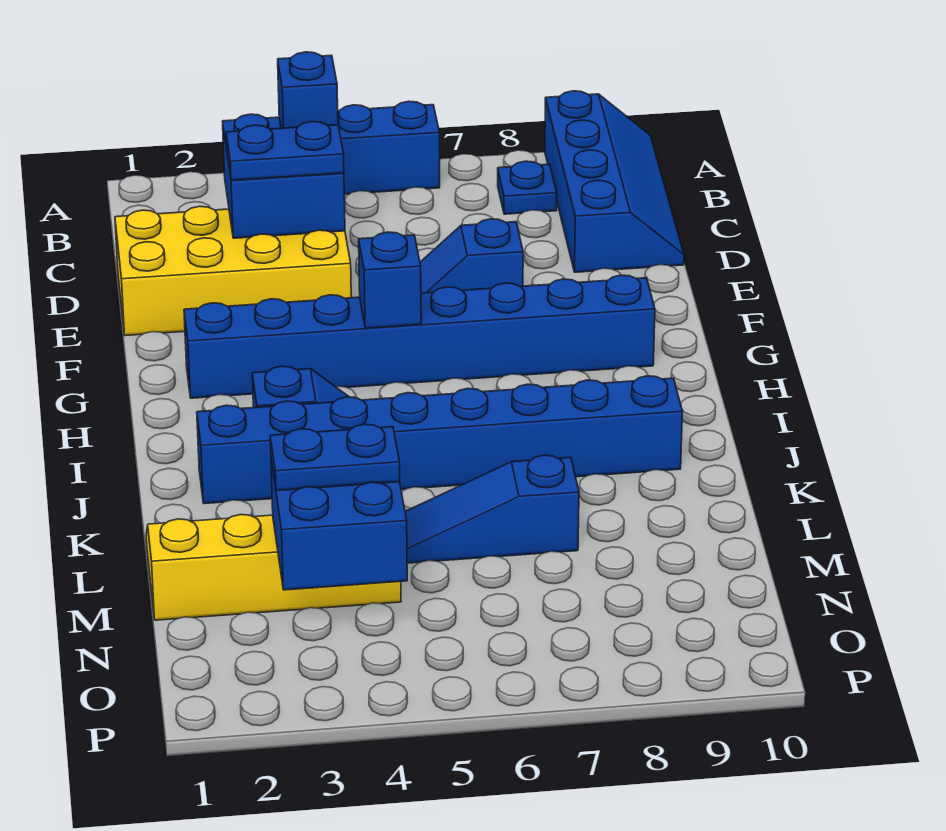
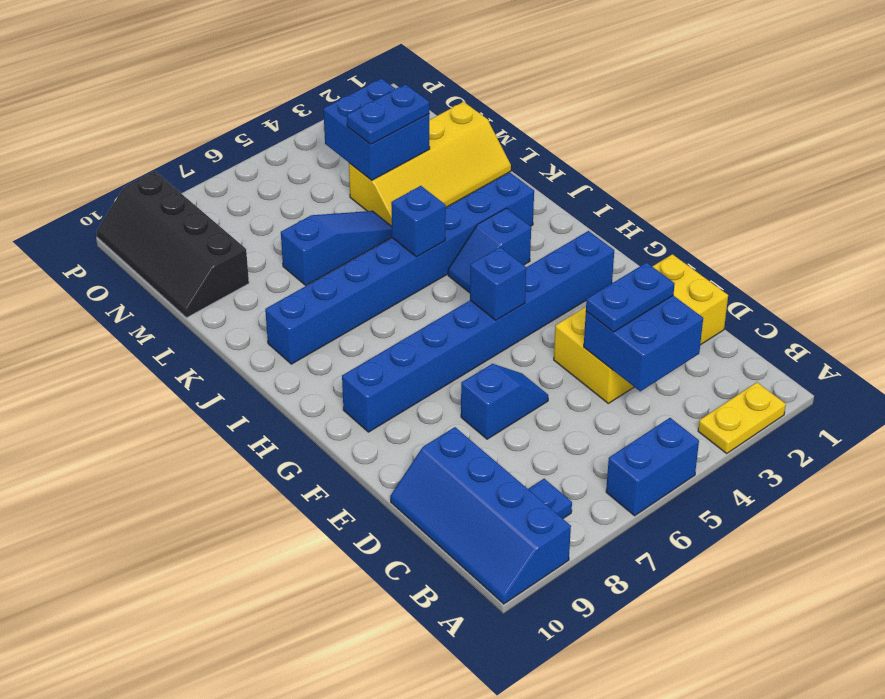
none -> yellow 1x2 plate [698,382,786,453]
blue 1x1 brick [278,52,338,128] -> blue 1x1 brick moved to [391,186,446,257]
none -> black 2x4 slope [97,171,249,318]

